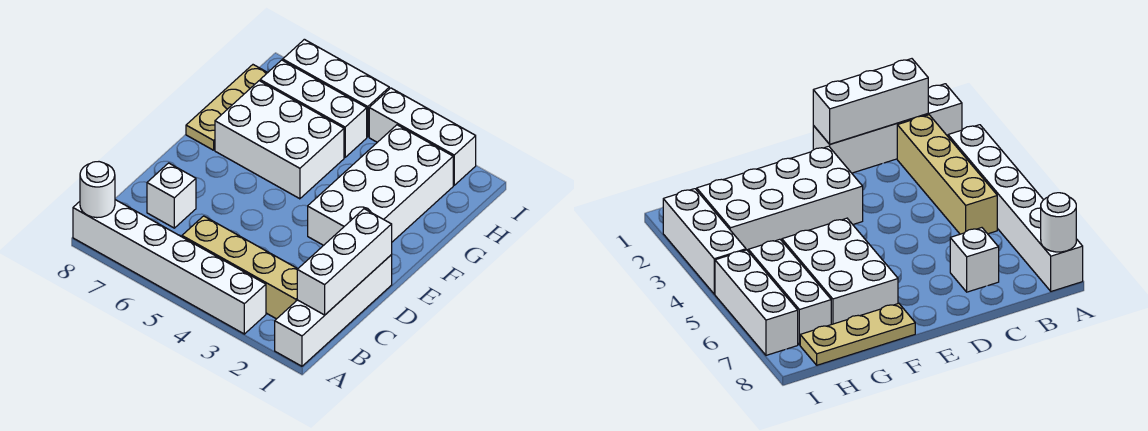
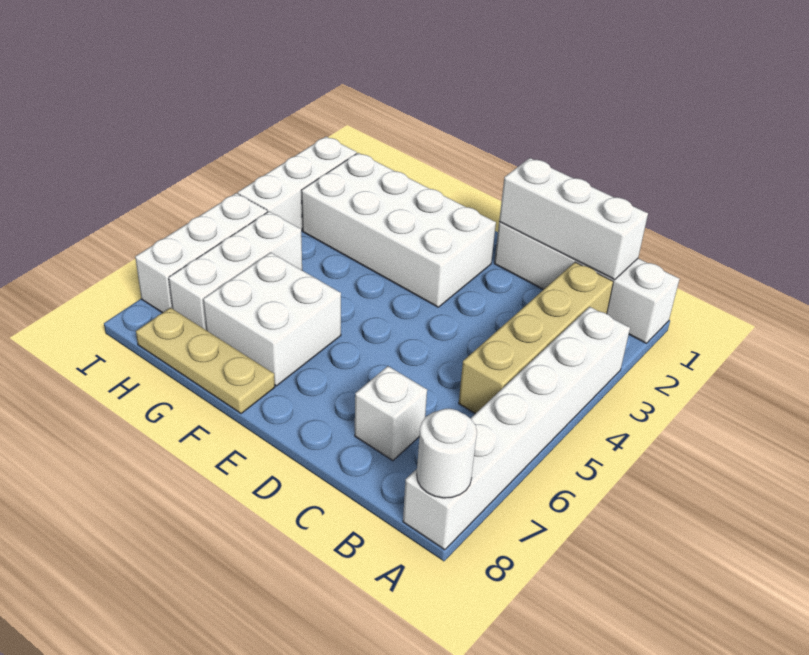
white 2x3 brick [215,81,344,199] -> white 2x2 brick [203,252,341,386]

